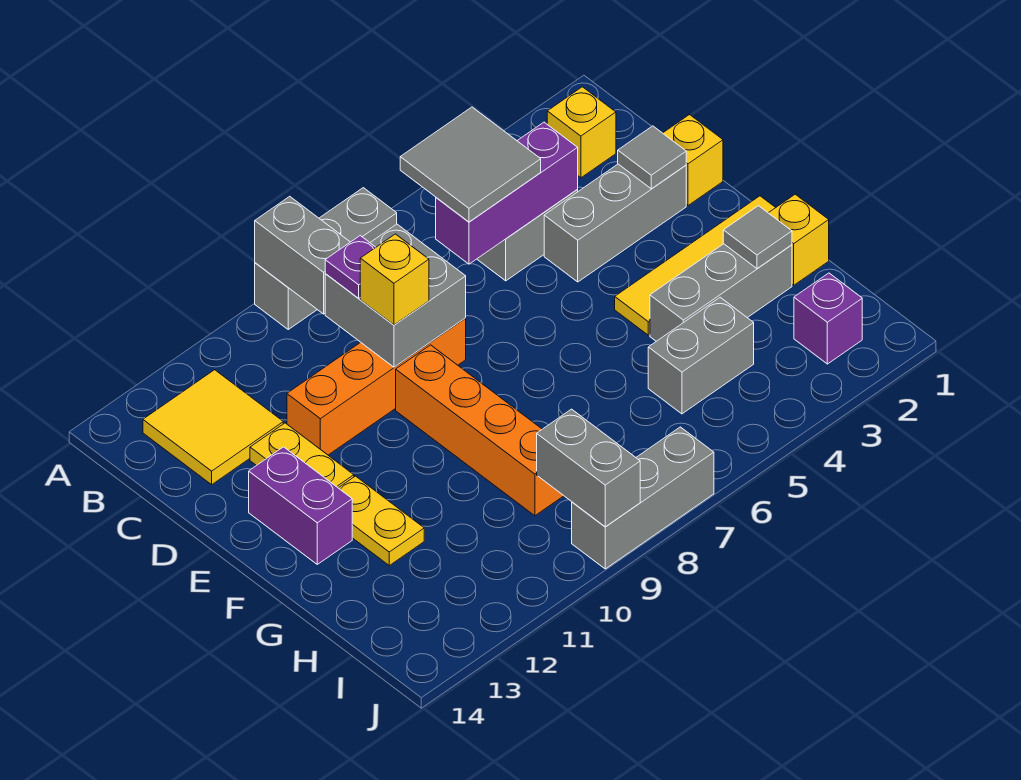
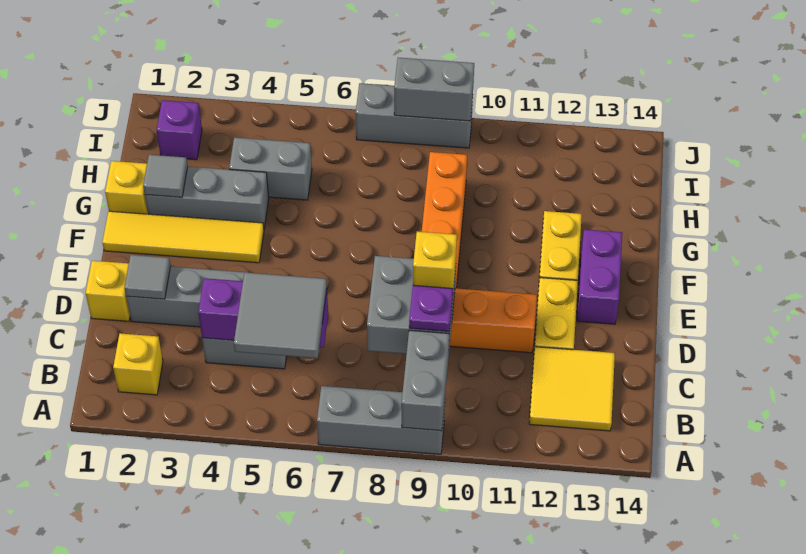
grey 1x2 brick [537,409,640,527] -> grey 1x2 brick turned to [394,58,474,121]

